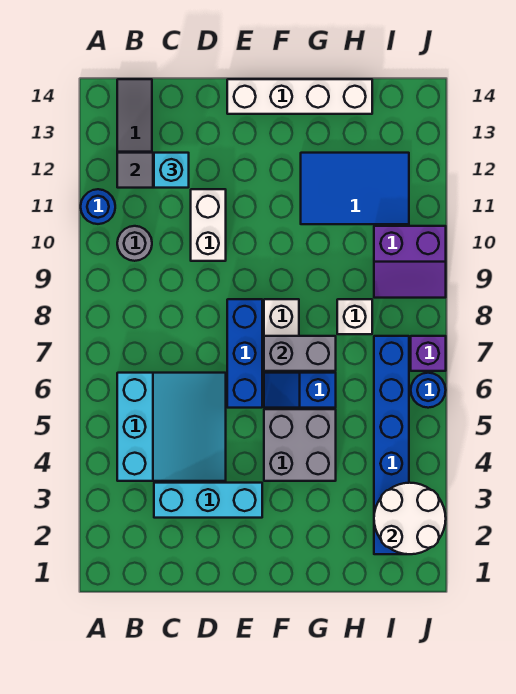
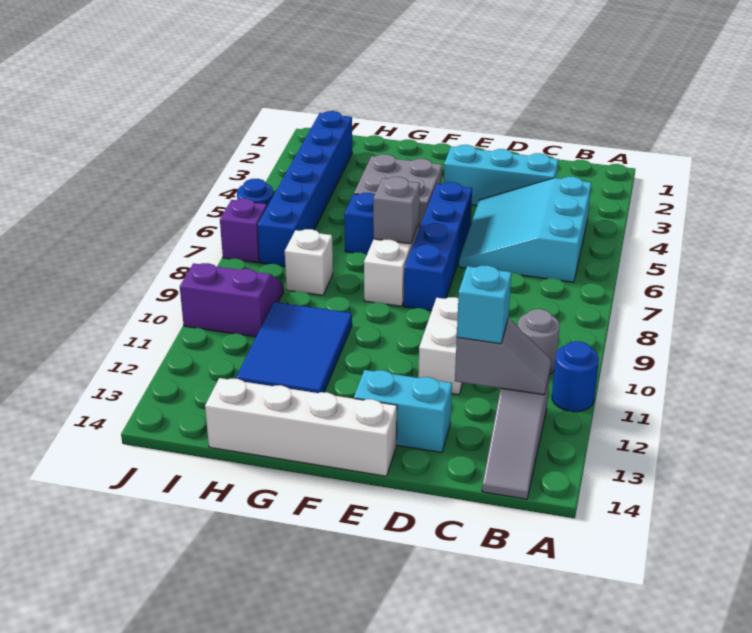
none -> cyan 1x2 brick [354,370,452,453]
blue 1x3 brick [227,299,262,408] -> blue 1x4 brick [404,182,472,311]
grey 1x2 brick [264,336,336,371] -> grey 1x1 brick [373,177,420,244]
blue 2x3 tile [301,153,409,224] -> blue 2x3 tile turned to [236,302,352,393]
white 2x2 round brick [374,483,446,554] -> none

